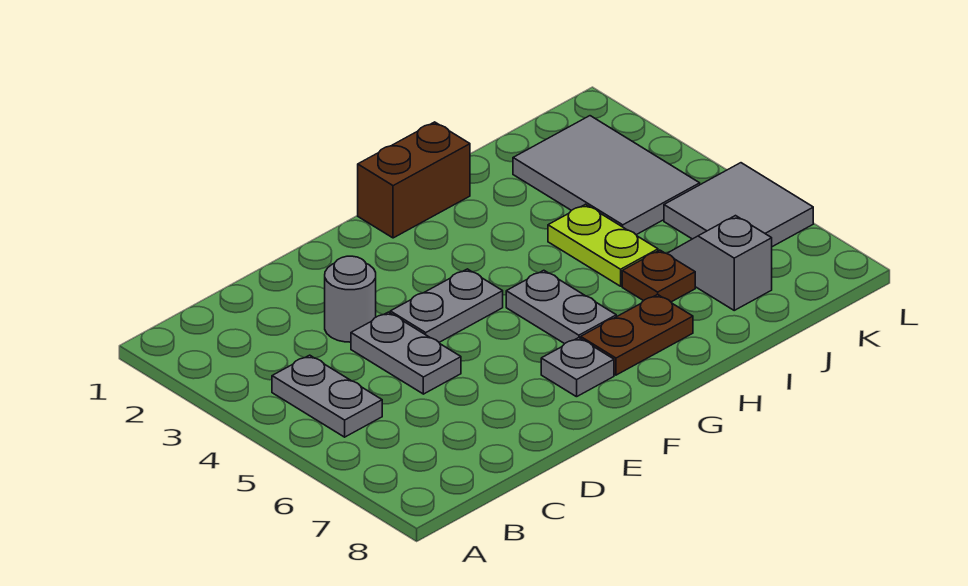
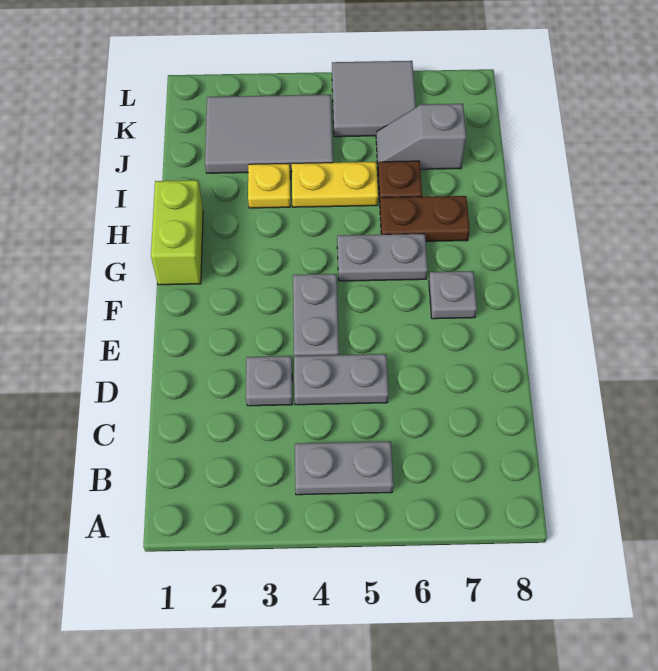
grey 1x1 round brick [325,256,376,342] -> grey 1x1 plate [246,356,292,406]
brown 1x2 brick [358,122,470,238] -> lime 1x2 brick [151,180,203,285]
brown 1x2 plate [581,294,693,375] -> brown 1x2 plate turned to [380,196,470,241]
none -> yellow 1x1 plate [248,163,290,208]
lime 1x2 plate [548,204,658,286] -> yellow 1x2 plate [292,162,378,207]

